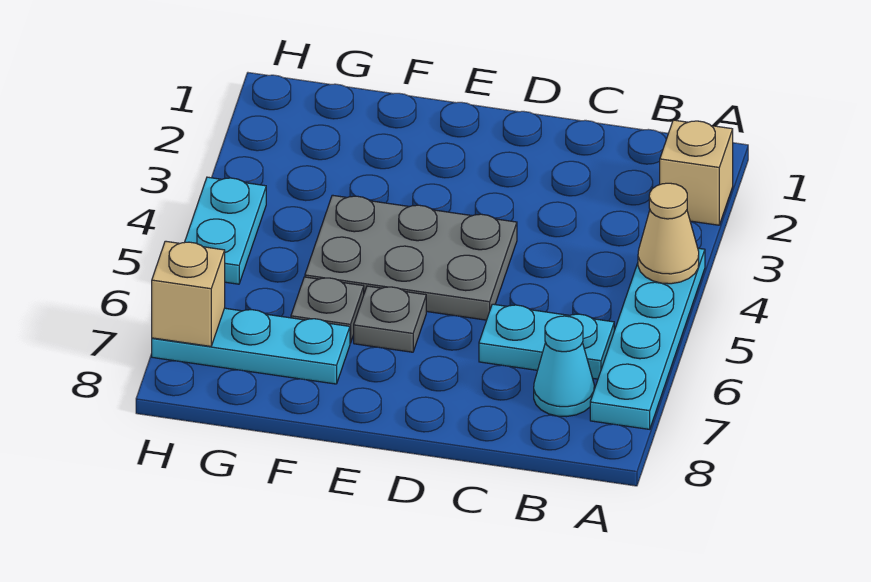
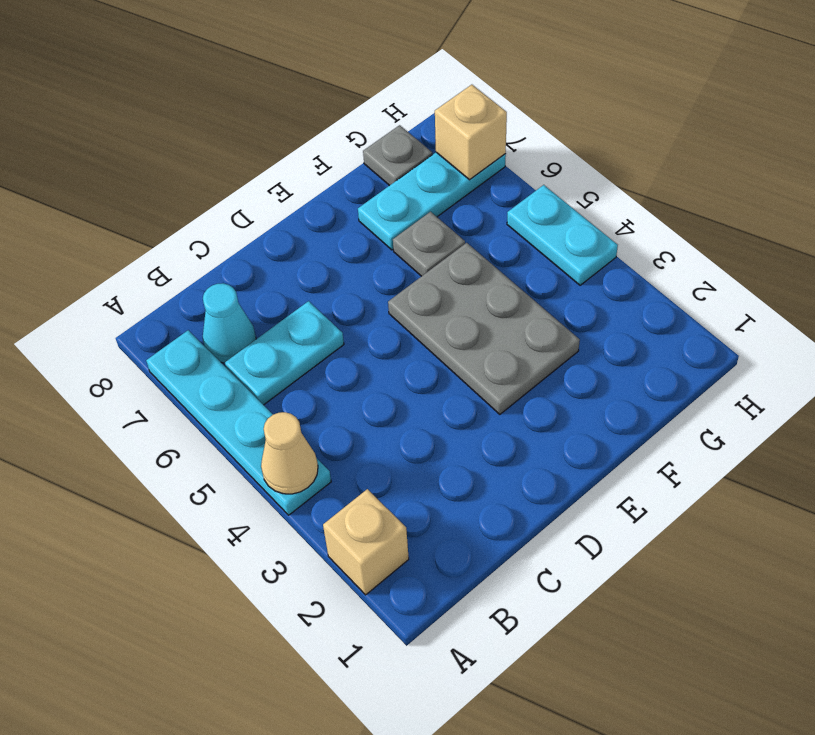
grey 2x3 plate [305,195,517,320] -> grey 2x3 plate turned to [388,243,580,414]
grey 1x1 plate [354,286,426,352] -> grey 1x1 plate moved to [363,125,432,186]

